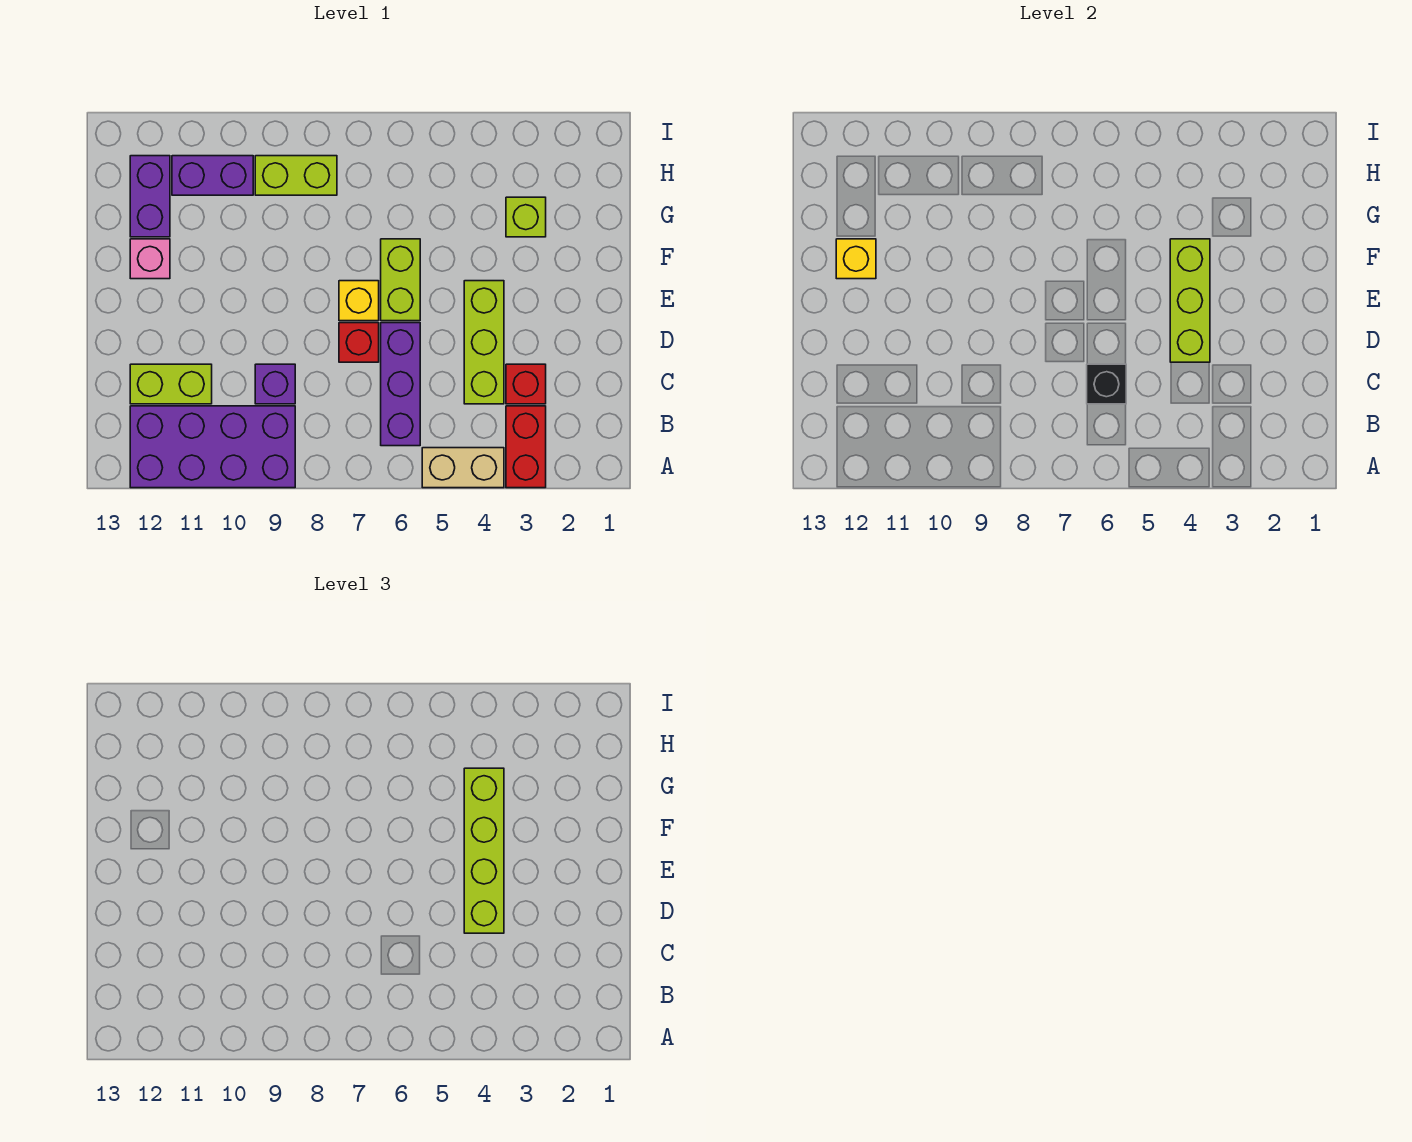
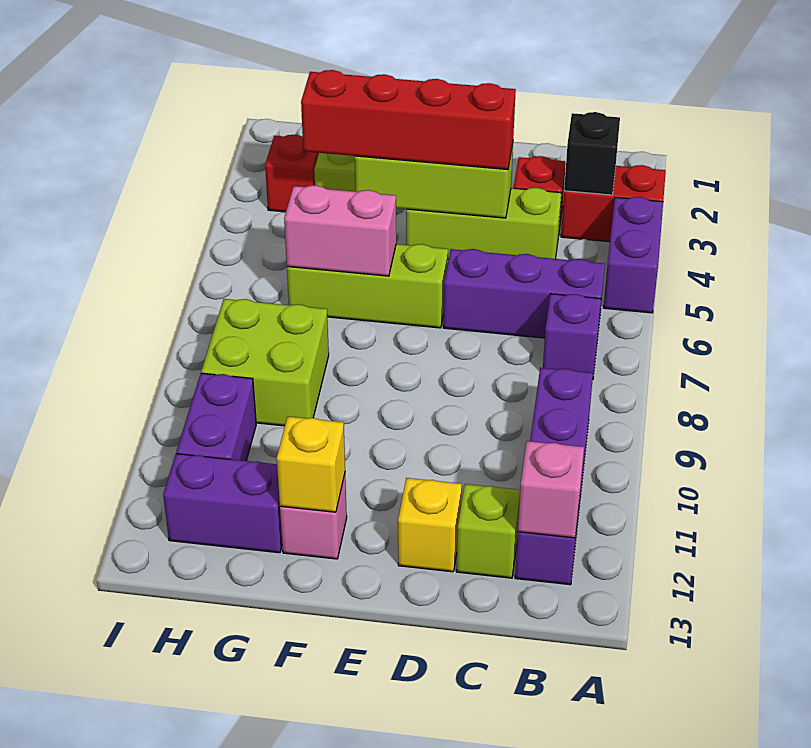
tan 1x2 brick [422,448,504,488] -> purple 1x2 brick [604,197,663,313]
purple 2x4 brick [130,406,295,488] -> purple 1x4 brick [515,368,593,585]
none -> pink 1x1 brick [518,441,584,538]
black 1x1 brick [1087,364,1126,404] -> black 1x1 brick moved to [564,112,620,195]
purple 1x1 brick [255,364,295,404] -> purple 1x1 brick moved to [543,294,601,377]
lime 1x2 brick [130,364,212,404] -> lime 1x1 brick [456,484,520,578]
lime 1x4 brick [464,768,504,933] -> red 1x4 brick [301,70,516,170]
red 1x1 brick [339,323,379,362] -> red 1x1 brick moved to [265,135,319,212]
lime 1x2 brick [381,239,420,321] -> lime 1x3 brick [287,244,448,328]
yellow 1x1 brick [339,281,379,321] -> yellow 1x1 brick moved to [398,478,462,572]
none -> pink 1x2 brick [284,185,396,276]
lime 1x2 brick [255,156,337,195] -> lime 2x2 brick [201,299,329,426]

